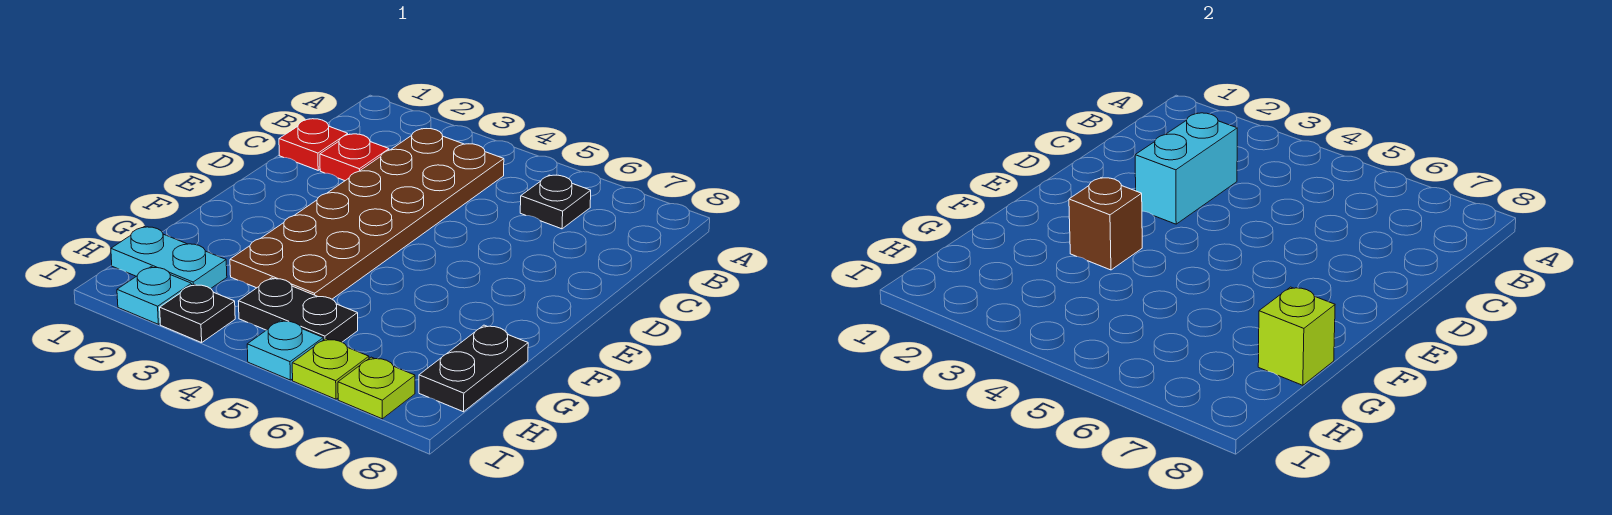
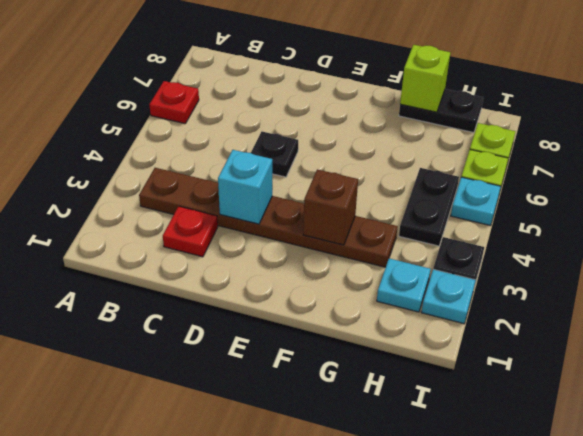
brown 2x6 plate [230,129,504,299] -> brown 1x6 plate [139,168,398,267]
black 1x1 plate [520,175,591,229] -> black 1x1 plate moved to [251,132,298,177]
red 1x1 plate [279,119,348,170] -> red 1x1 plate moved to [149,81,199,124]
cyan 1x2 brick [1135,113,1237,224] -> cyan 1x1 brick [218,150,272,224]
cyan 1x2 plate [111,227,227,289] -> cyan 1x1 plate [377,258,431,312]

